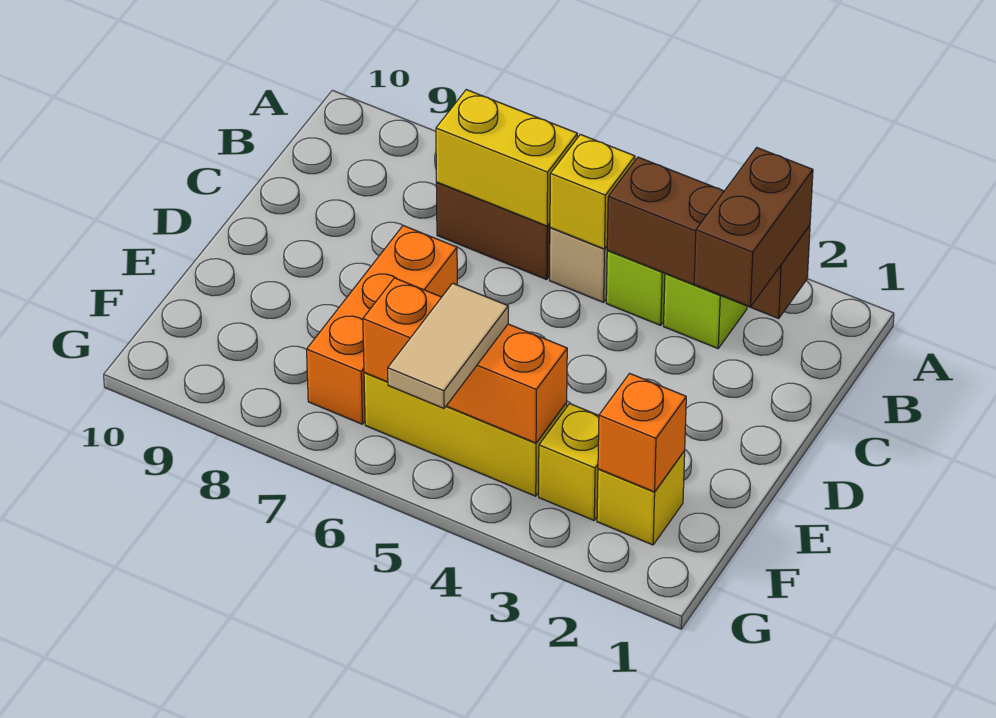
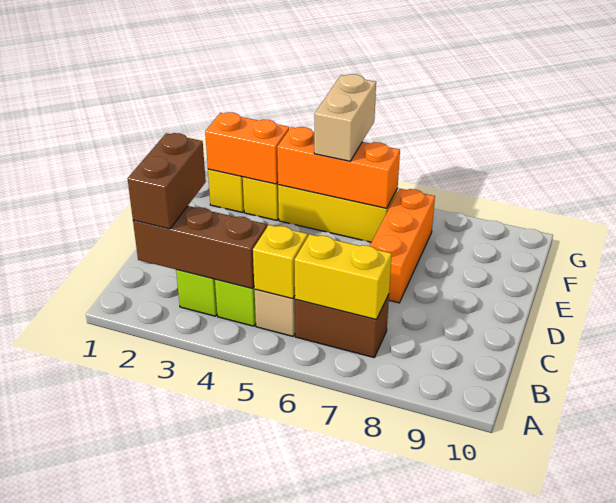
orange 1x1 brick [598,373,686,492] -> orange 1x2 brick [205,112,289,184]
tan 1x2 tile [388,283,508,408] -> tan 1x2 brick [314,74,376,161]

